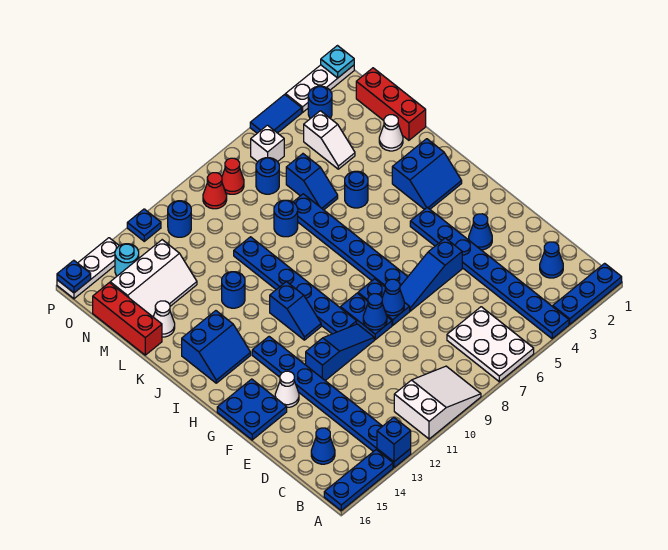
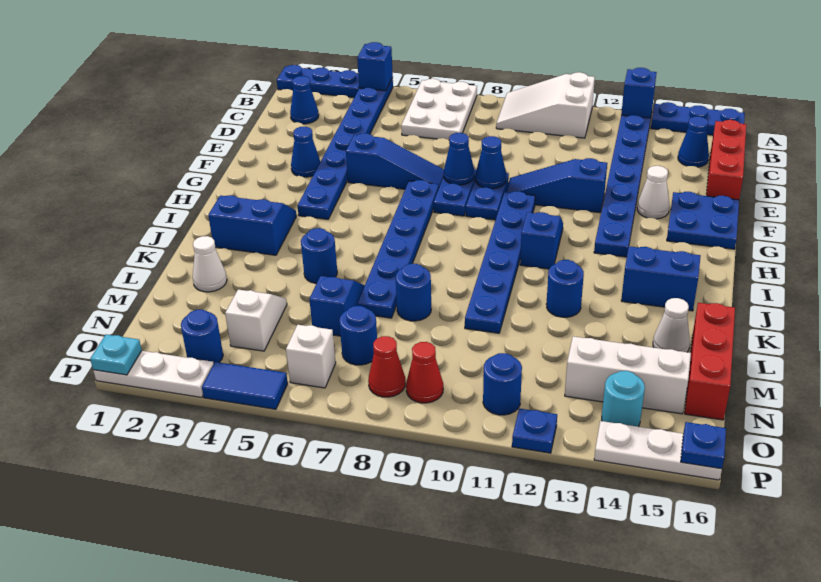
none -> blue 1x1 brick [357,42,393,91]
red 1x3 brick [356,68,426,140] -> red 1x3 brick moved to [706,120,746,200]

